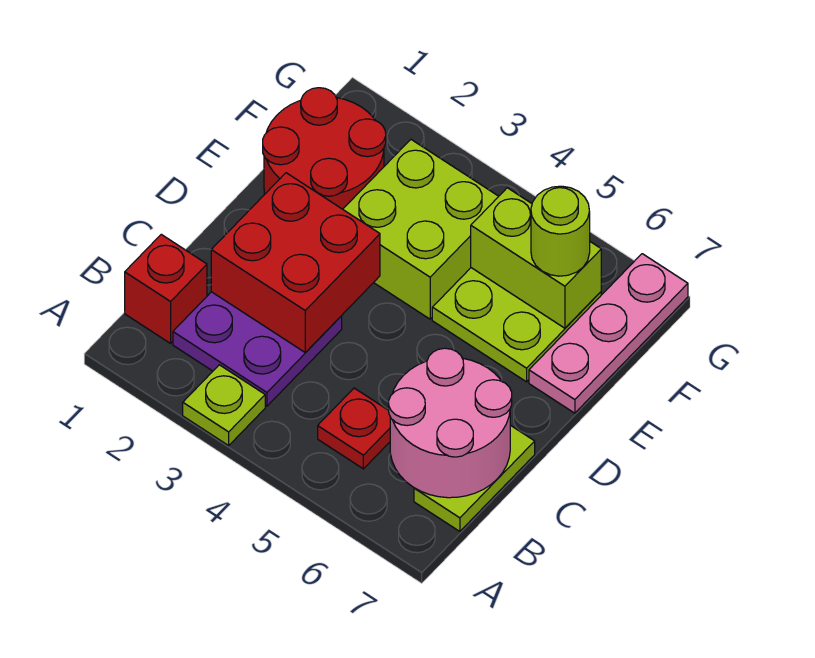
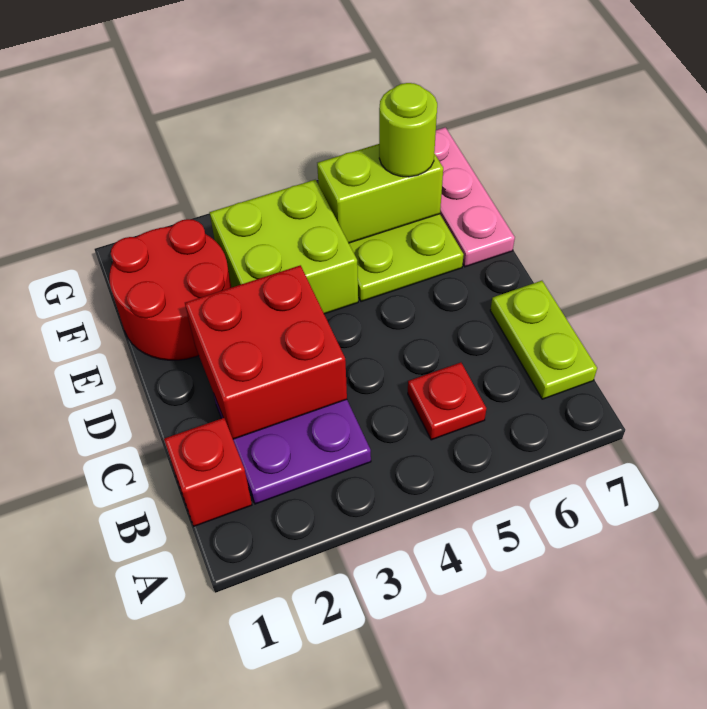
lime 1x1 plate [183,365,265,445] -> none
pink 2x2 round brick [389,348,512,498] -> none

